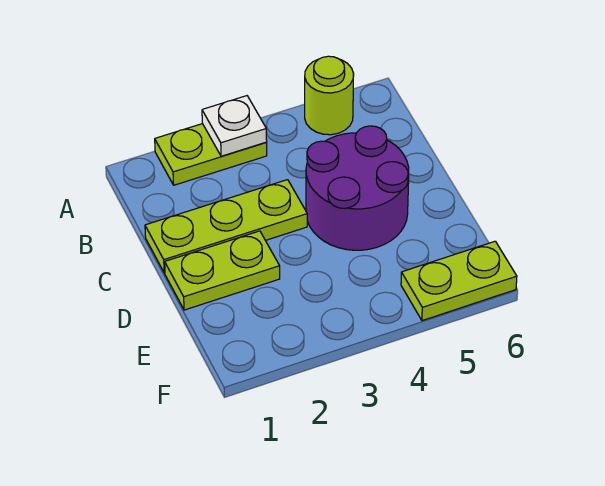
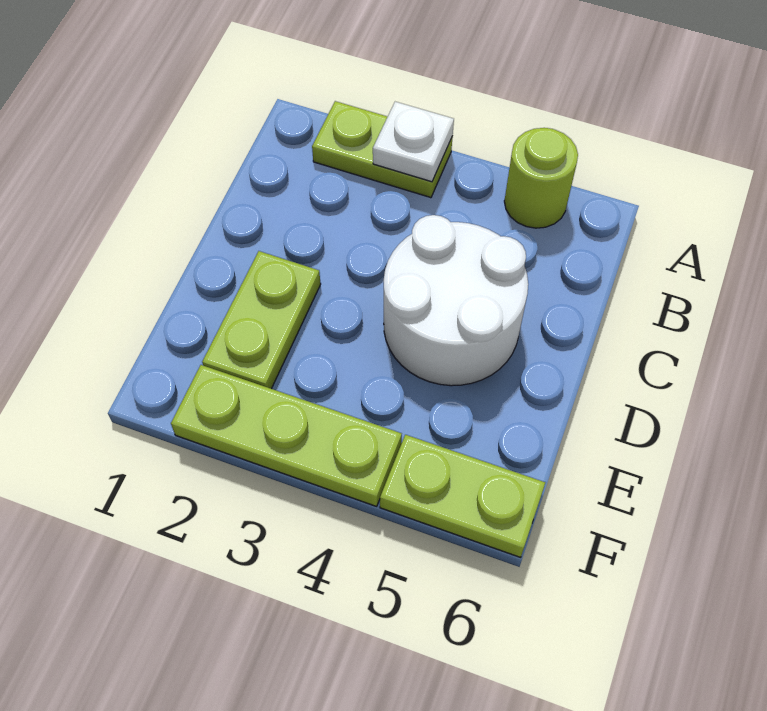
lime 1x3 plate [145,180,307,273] -> lime 1x3 plate moved to [171,365,402,506]
purple 2x2 round brick [306,126,409,250] -> white 2x2 round brick [384,215,528,386]
lime 1x2 plate [165,231,280,310] -> lime 1x2 plate turned to [202,251,321,389]

